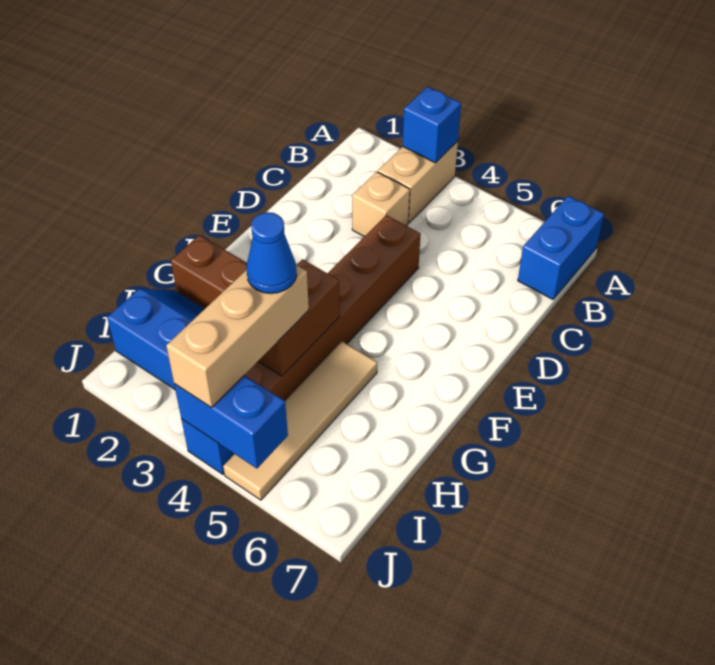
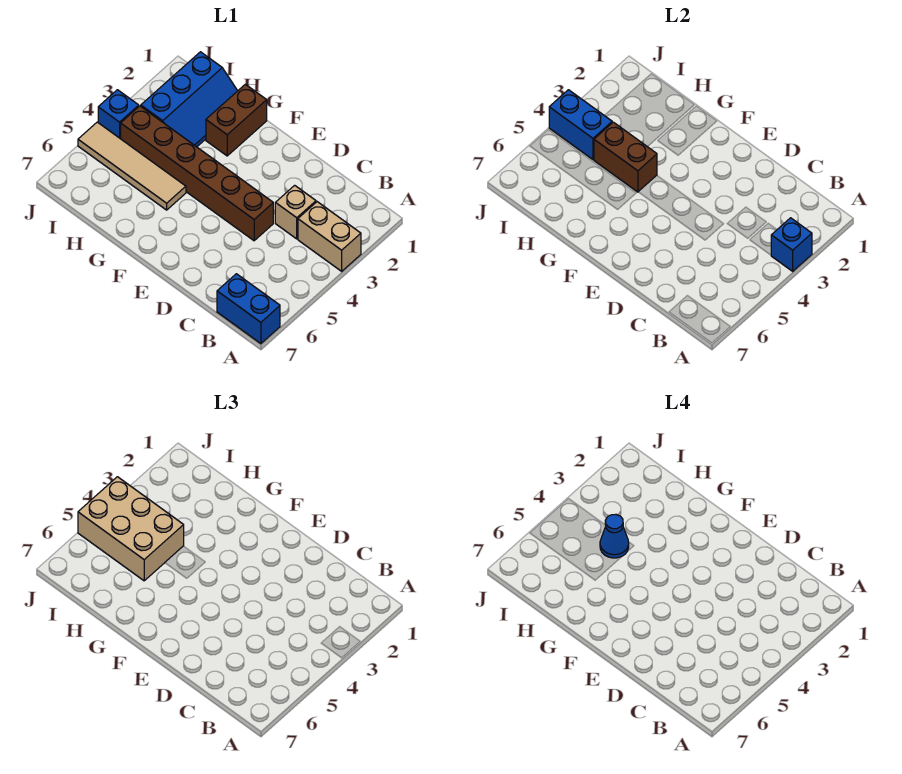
tan 1x3 brick [166,265,309,408] -> tan 2x3 brick [78,477,184,581]
blue 1x2 brick [174,375,288,469] -> blue 1x2 brick turned to [549,90,612,159]

